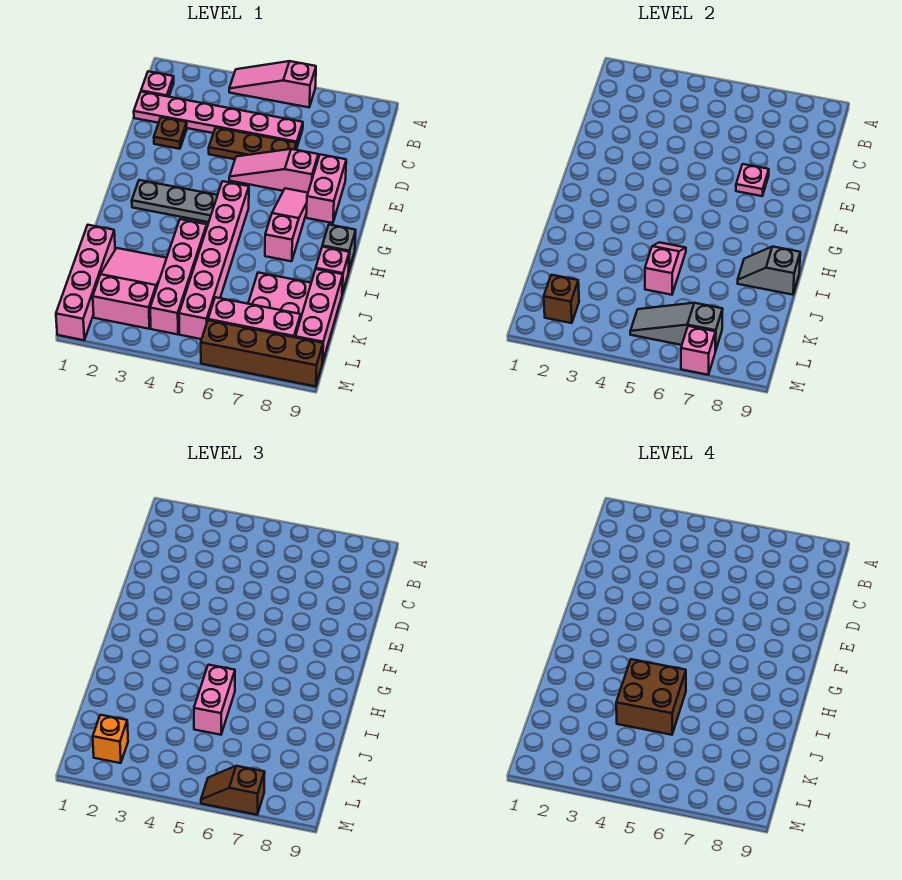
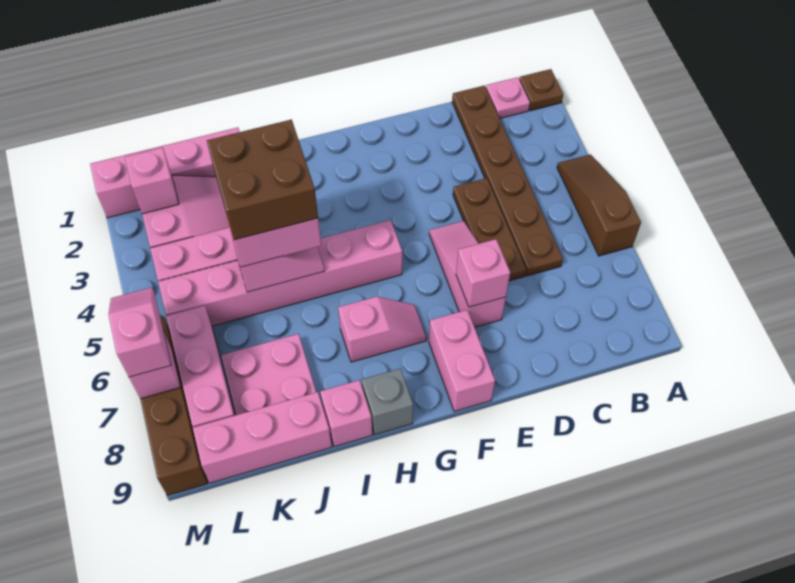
pink 1x3 slope [229,61,316,107] -> brown 1x3 slope [557,154,641,256]
pink 1x6 plate [134,92,303,148] -> brown 1x6 plate [452,86,563,276]
brown 1x1 plate [154,117,187,149] -> brown 1x1 plate moved to [519,69,563,111]
pink 1x1 plate [736,164,769,196] -> pink 1x1 brick [456,239,510,307]
pink 1x2 brick [306,155,346,223] -> pink 1x2 brick turned to [429,310,495,412]
pink 1x3 slope [265,188,308,261] -> pink 1x2 slope [338,297,426,362]
grey 1x3 plate [132,180,218,222] -> none
grey 1x2 slope [737,247,800,295] -> none
brown 1x1 brick [544,275,579,323] -> pink 1x1 brick [125,147,179,214]
orange 1x1 brick [93,715,128,763] -> none
grey 1x3 slope [630,303,723,351] -> none
brown 1x2 slope [201,766,265,815] -> pink 1x2 slope [108,287,171,377]

